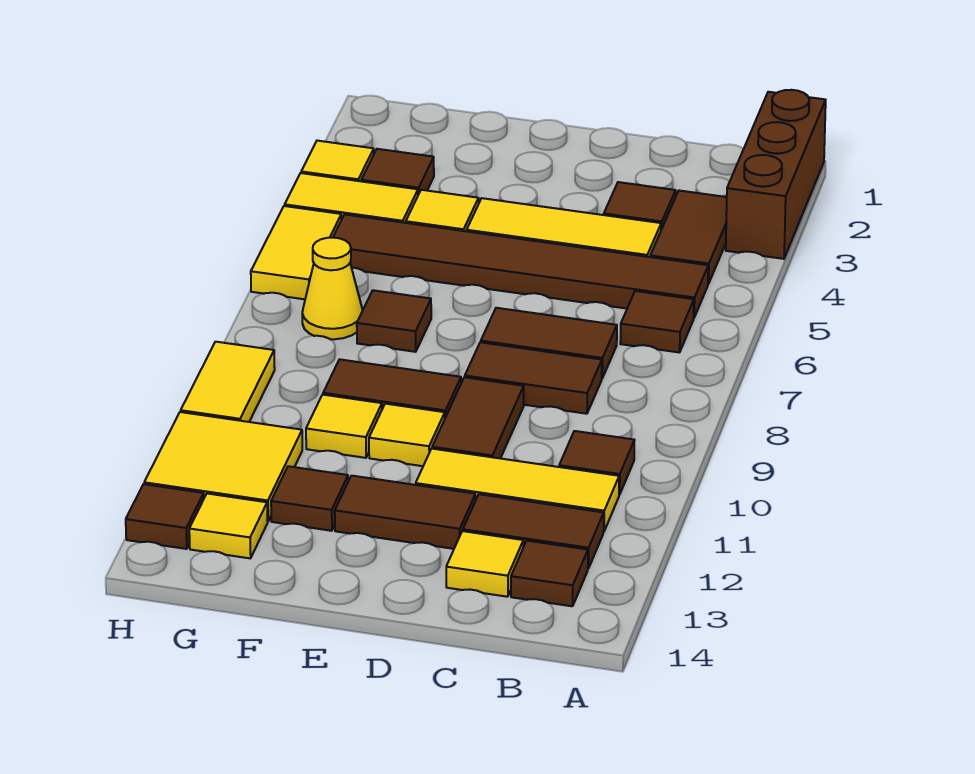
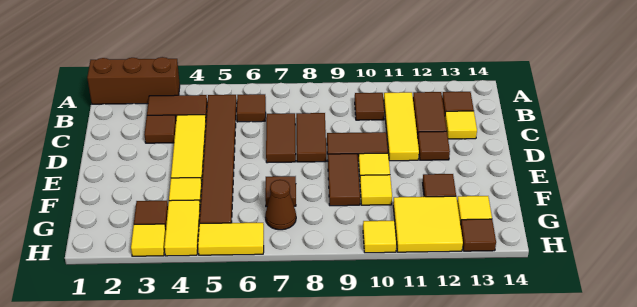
brown 1x2 tile [335,476,476,549] -> brown 1x1 tile [418,131,450,160]
yellow 1x1 cone [302,238,363,339] -> brown 1x1 cone [265,180,296,230]
yellow 1x2 tile [181,342,275,422] -> yellow 1x1 tile [363,221,396,253]

